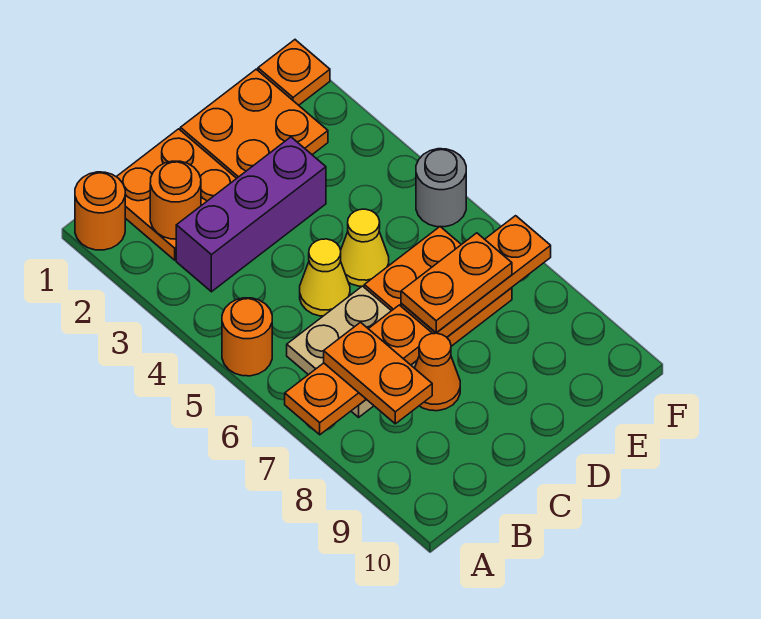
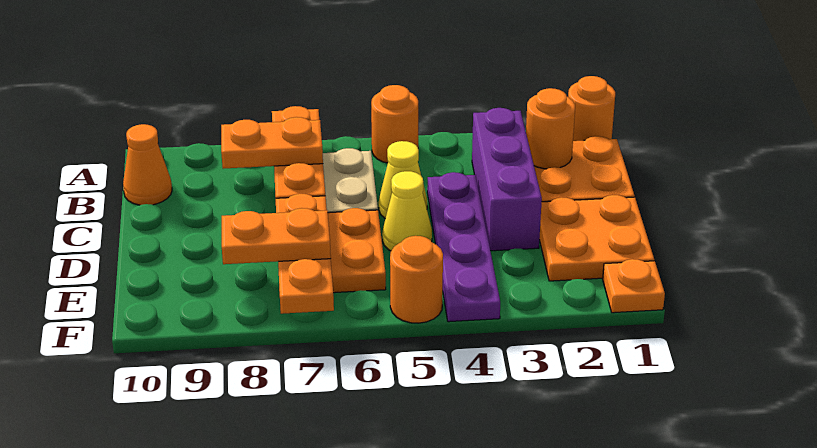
none -> purple 1x4 plate [427,172,500,322]
orange 1x1 cone [415,333,460,411] -> orange 1x1 cone moved to [123,124,172,205]
orange 1x2 plate [401,233,512,333] -> orange 1x2 plate turned to [222,208,331,264]
grey 1x1 round brick [416,149,466,227] -> orange 1x1 round brick [390,236,443,323]

